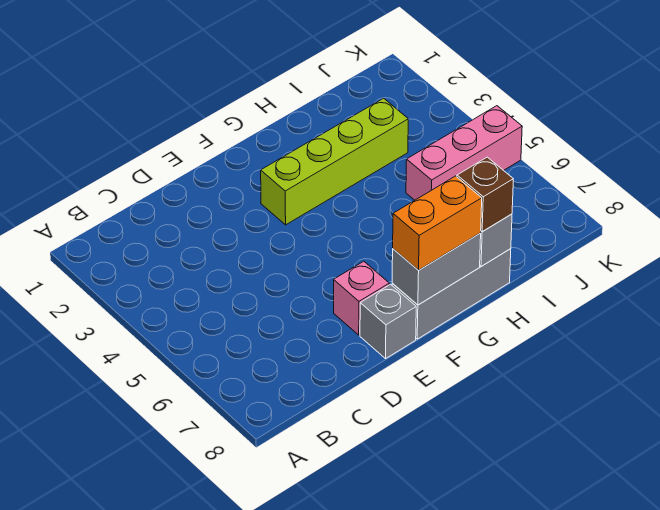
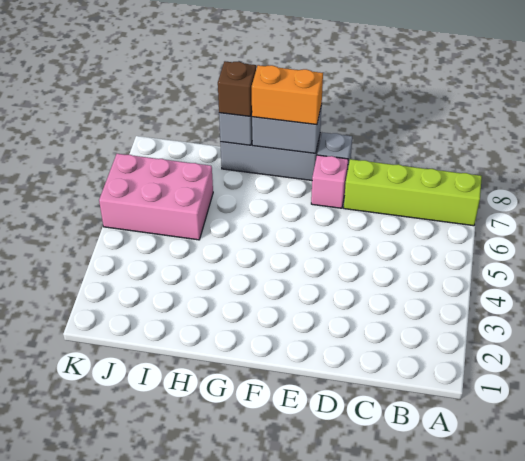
lime 1x4 brick [261,98,408,225] -> lime 1x4 brick moved to [344,159,482,226]
pink 1x3 brick [406,106,522,200] -> pink 2x3 brick [99,154,213,240]

